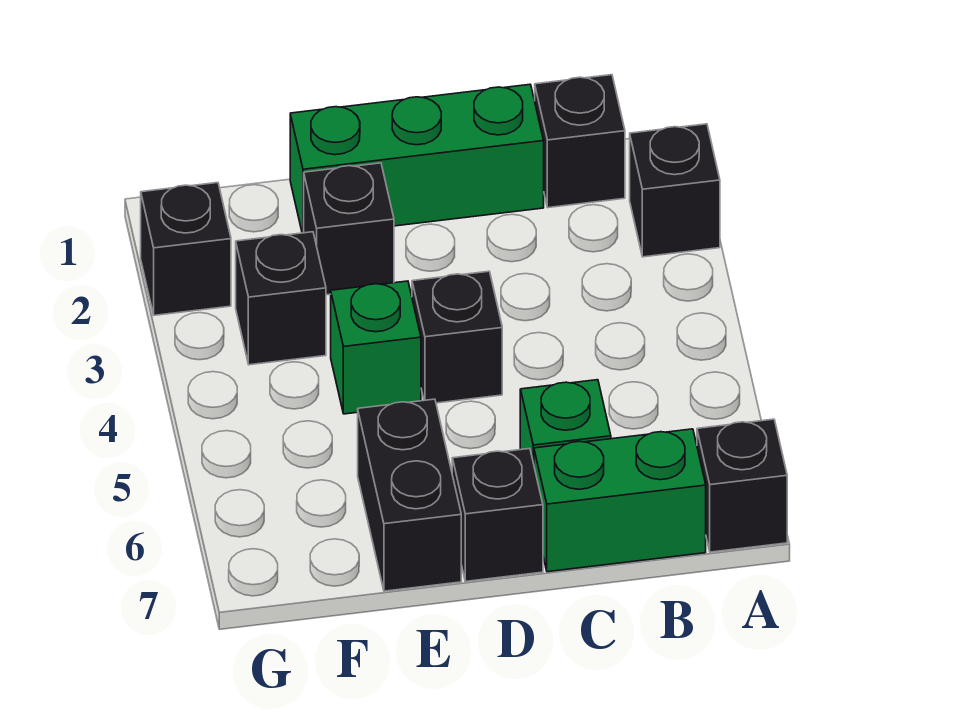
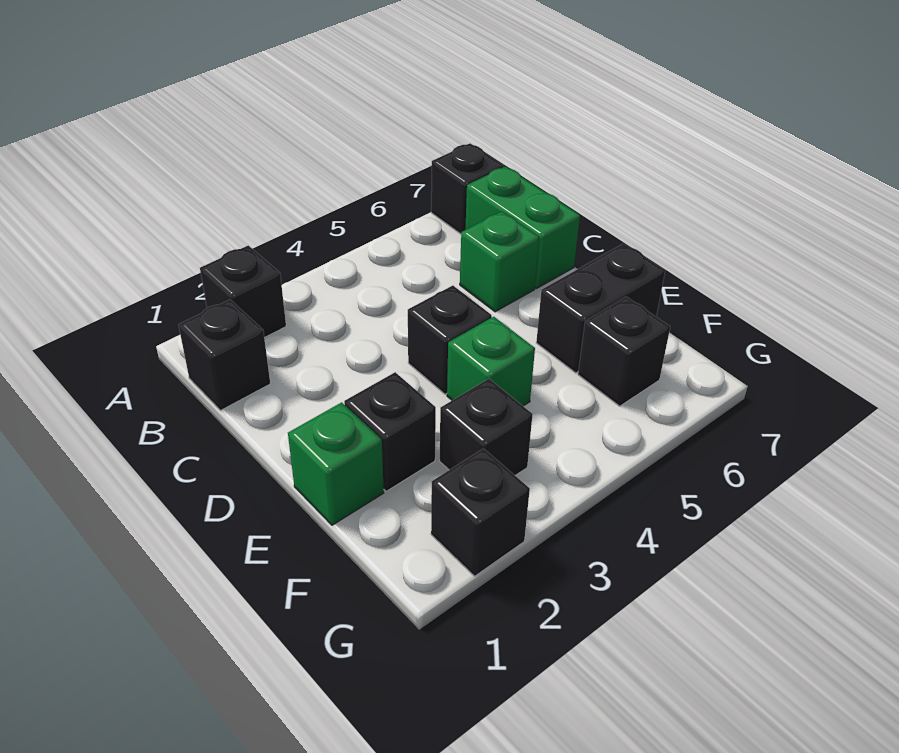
green 1x3 brick [290,84,544,233] -> green 1x1 brick [288,402,384,525]
black 1x1 brick [452,449,543,581] -> black 1x1 brick moved to [578,297,670,406]

